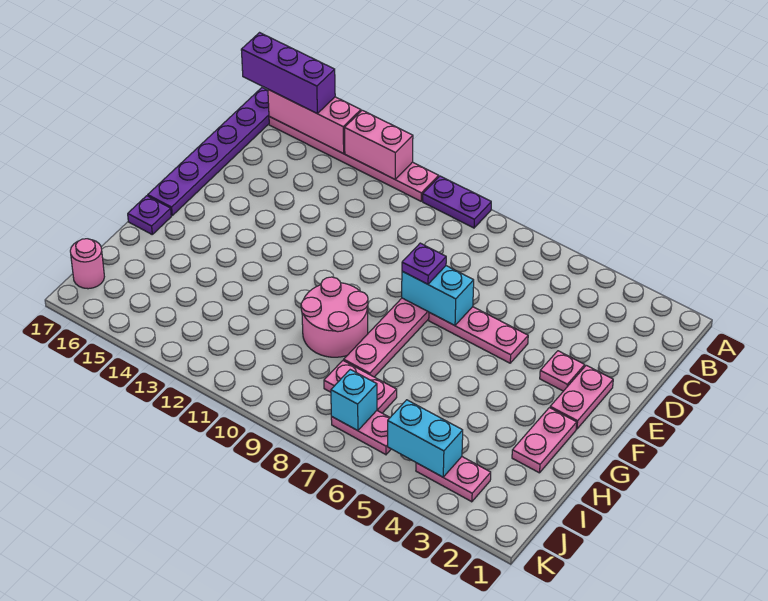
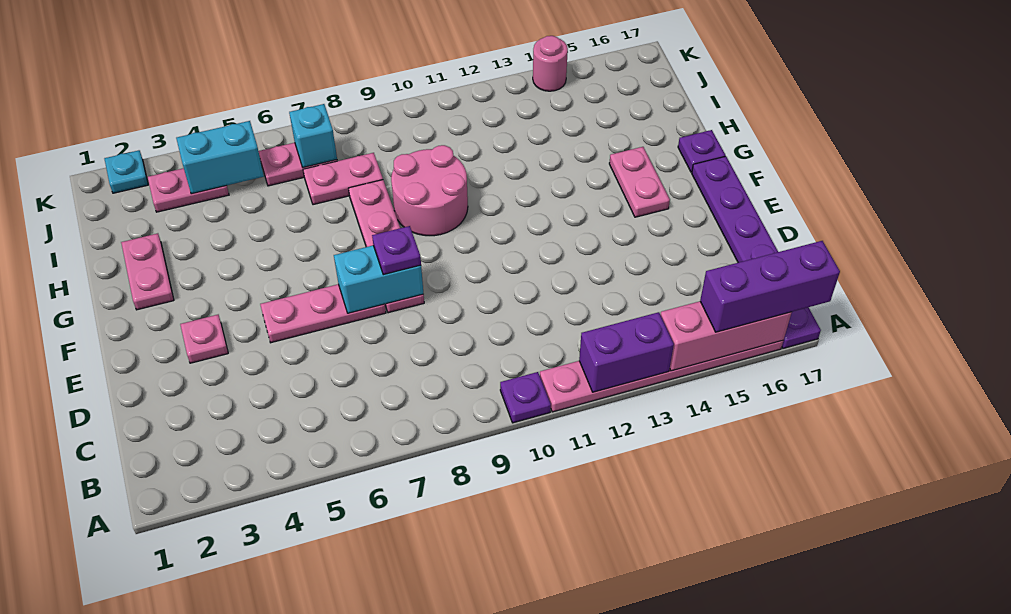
purple 1x2 plate [423,176,491,228] -> purple 1x1 plate [500,372,551,423]
pink 1x2 brick [344,110,413,179] -> purple 1x2 brick [579,312,674,392]
pink 1x2 plate [550,365,613,429] -> pink 1x2 plate moved to [609,147,670,217]
pink 1x1 round brick [70,239,104,289] -> pink 1x1 round brick moved to [533,36,568,91]
none -> cyan 1x1 plate [104,150,148,193]

